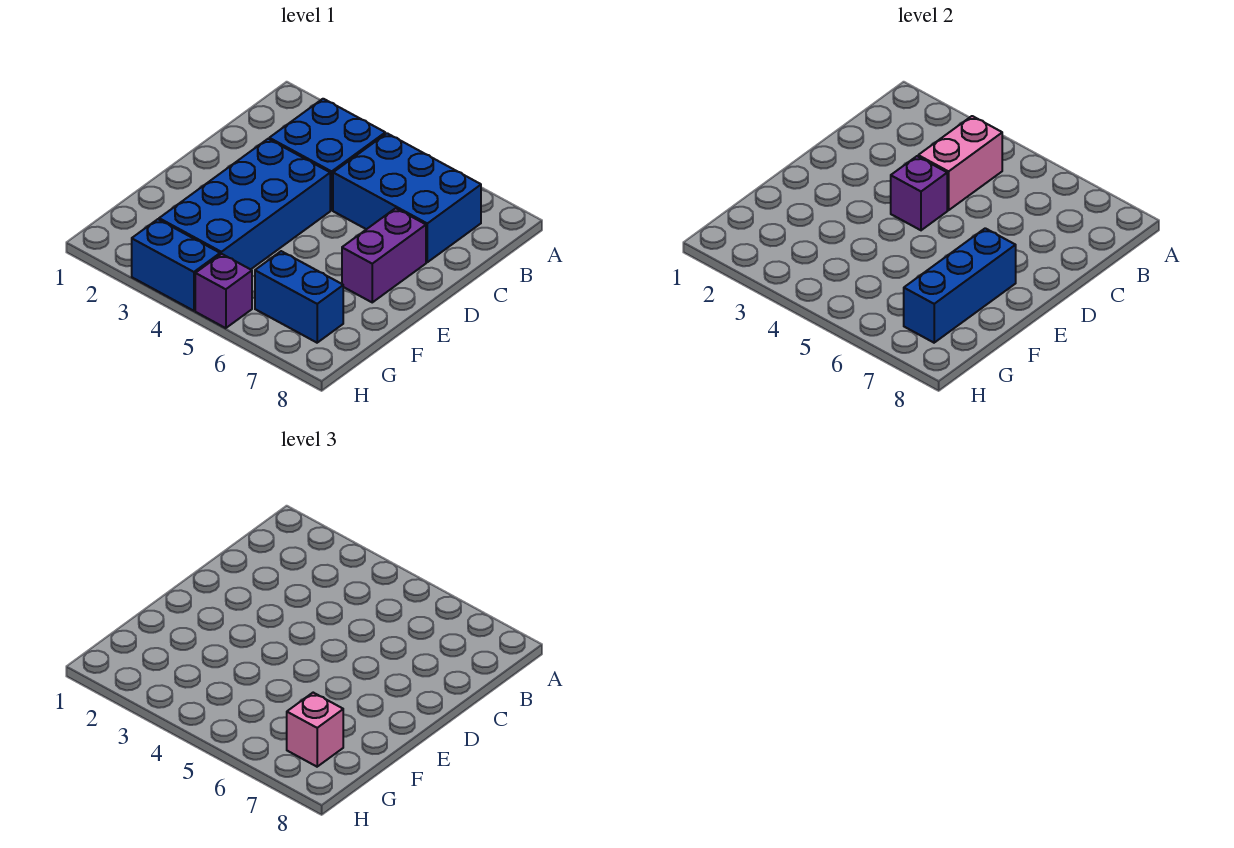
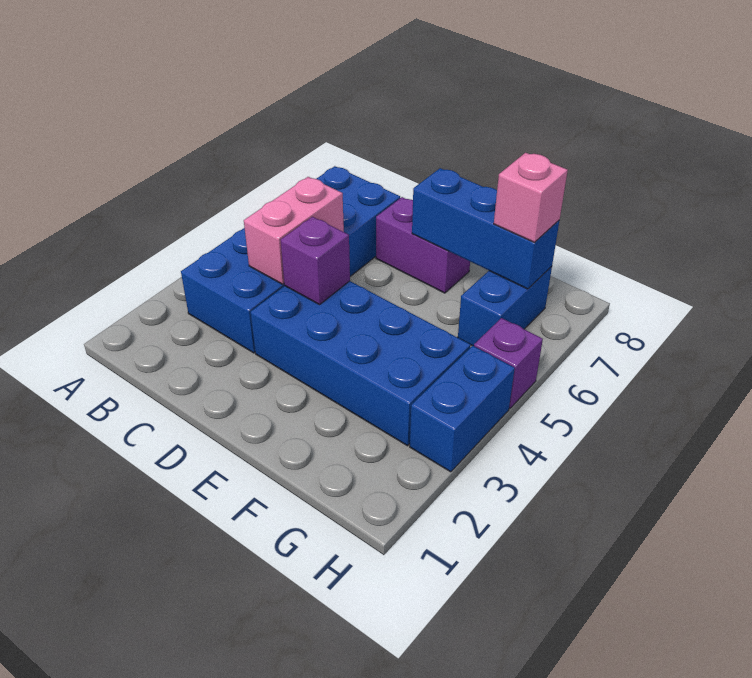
pink 1x2 brick [918,116,1002,210] -> pink 1x2 brick turned to [244,177,344,284]

